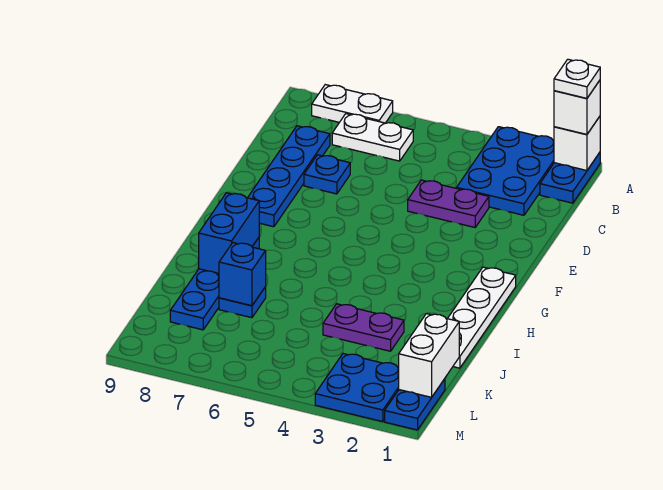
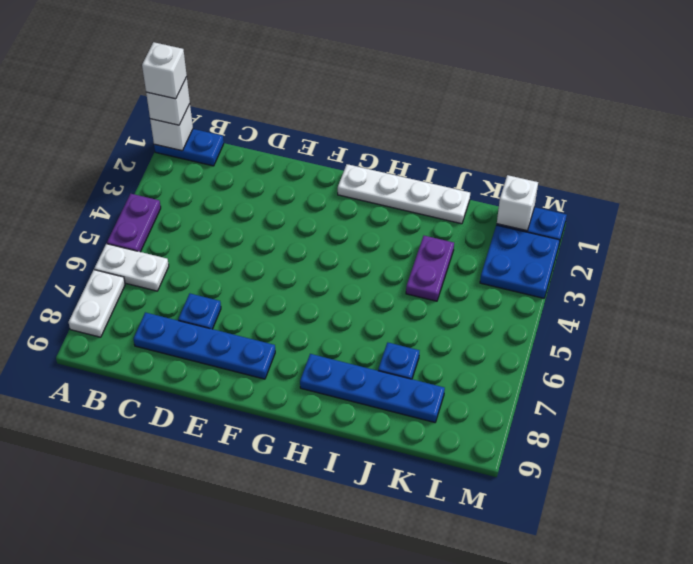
white 1x1 plate [554,59,600,98] -> white 1x1 brick [142,42,187,99]
blue 2x3 plate [457,127,554,215] -> none
white 1x2 plate [332,114,413,161] -> white 1x2 plate turned to [94,244,169,291]
purple 1x2 plate [408,180,489,227] -> purple 1x2 plate moved to [107,194,161,252]
blue 1x2 brick [199,193,259,274] -> none
blue 1x1 brick [219,243,266,306] -> none
white 1x2 brick [399,314,459,397] -> white 1x1 brick [497,175,538,231]

